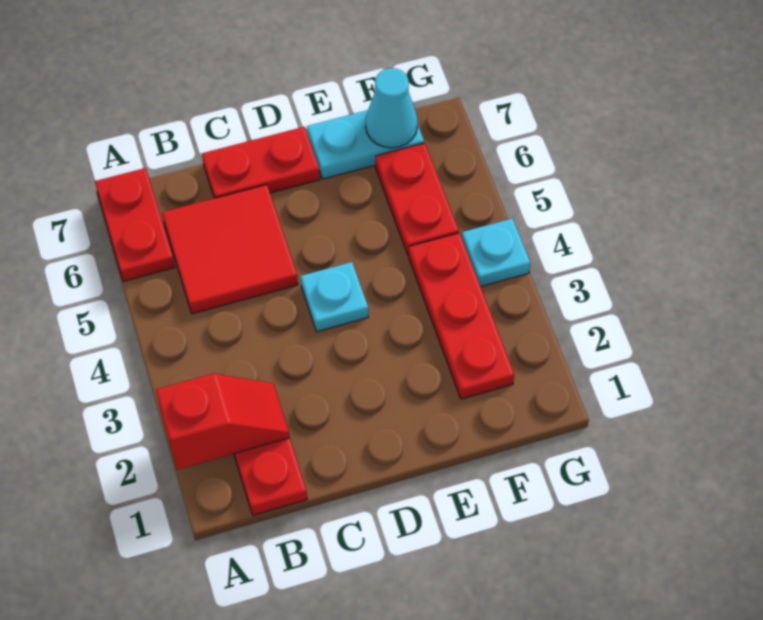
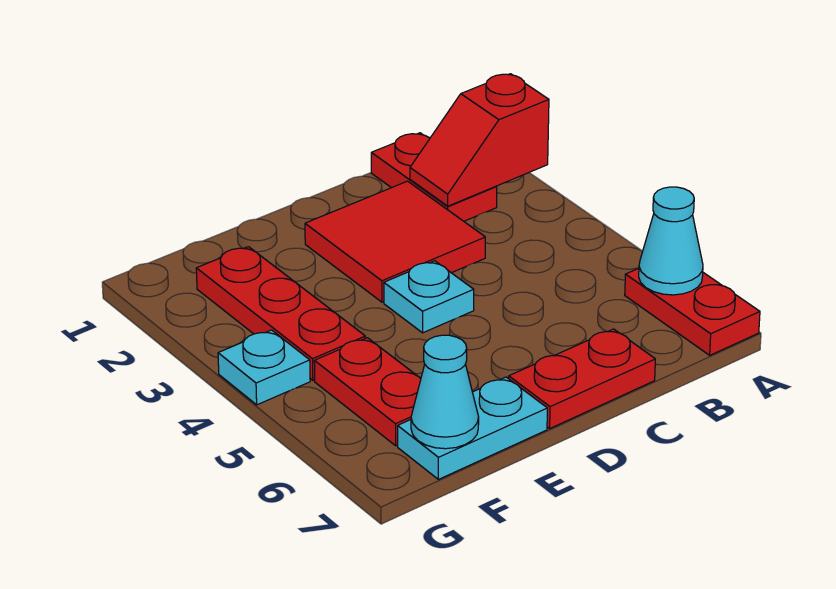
none -> cyan 1x1 cone [639,187,703,295]
red 2x2 tile [162,185,298,314] -> red 2x2 tile moved to [305,181,485,302]

